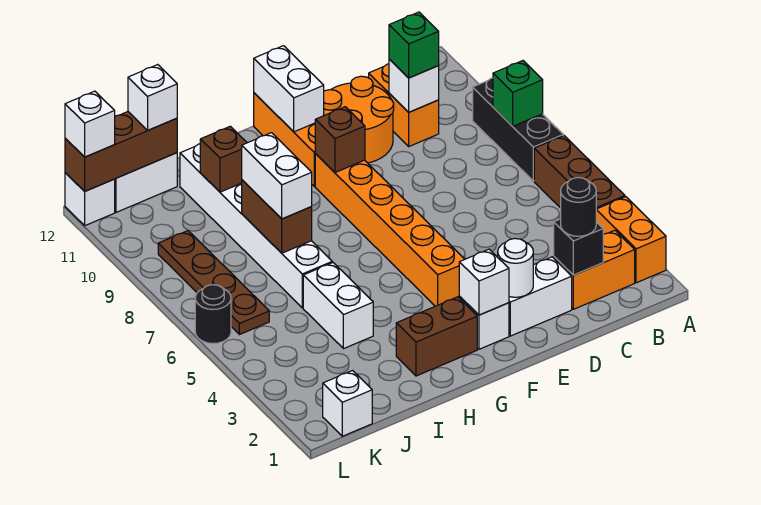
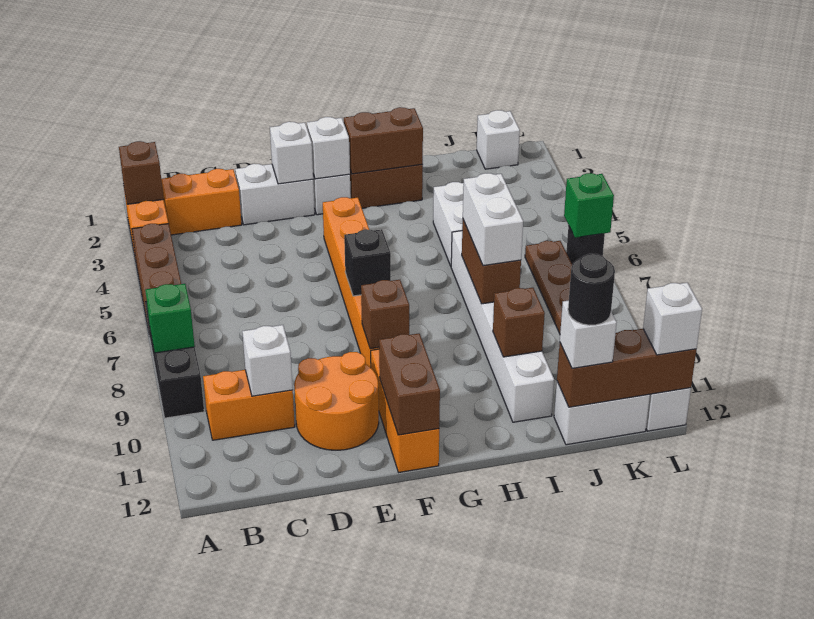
none -> brown 1x1 brick [119,141,163,204]
black 1x1 brick [554,219,603,275] -> black 1x1 brick moved to [344,229,391,296]
black 1x1 round brick [561,178,596,236] -> black 1x1 round brick moved to [568,254,615,325]
orange 1x2 brick [368,64,439,146] -> orange 1x2 brick turned to [203,370,295,440]
green 1x1 brick [389,12,439,78] -> green 1x1 brick moved to [564,173,614,238]
white 1x1 round brick [498,239,533,297] -> white 1x1 brick [270,122,313,184]
white 1x2 brick [254,46,324,132] -> brown 1x2 brick [379,334,440,435]
none -> brown 1x2 brick [344,107,423,174]

